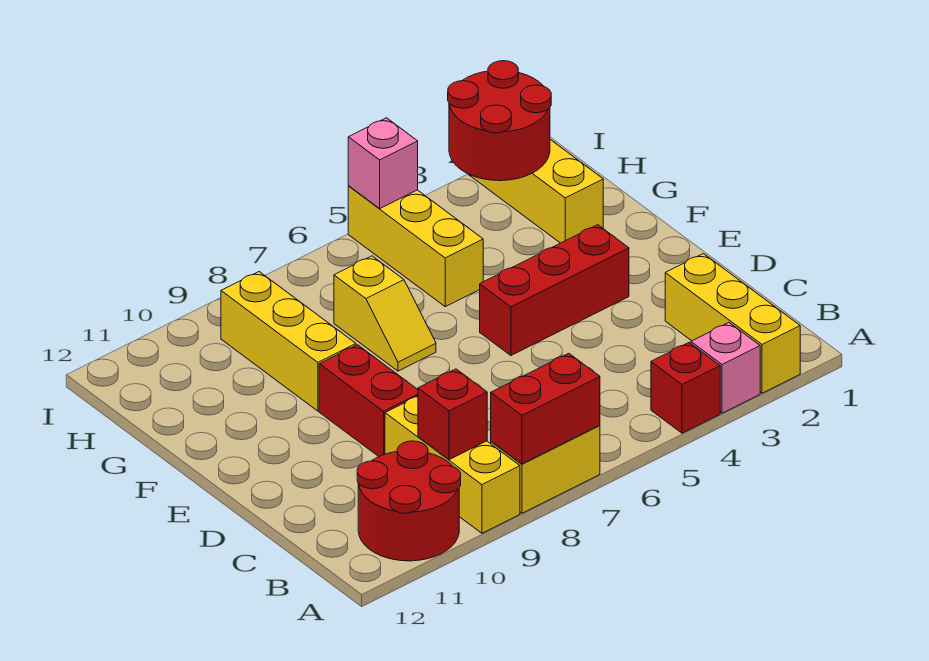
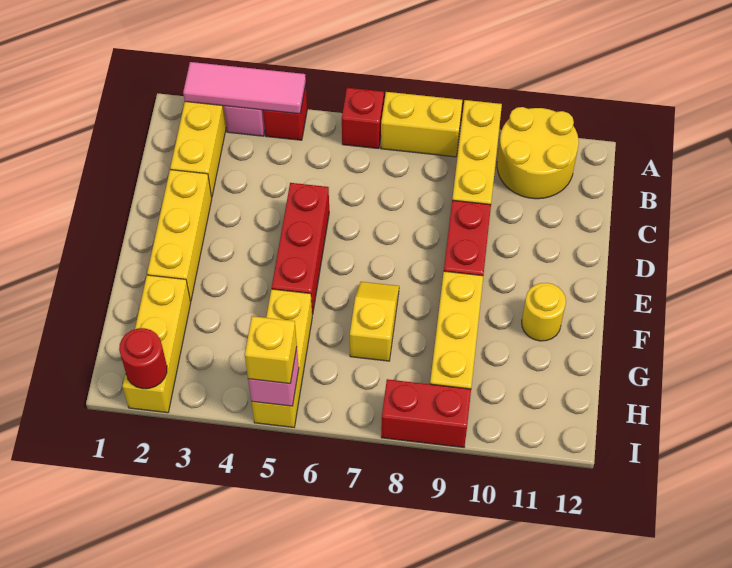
none -> pink 1x3 tile [183,62,306,114]
red 1x2 brick [491,353,600,464] -> red 1x2 brick moved to [381,379,471,447]
red 2x2 round brick [357,441,461,561] -> yellow 2x2 round brick [497,107,579,199]
red 1x1 brick [418,369,487,460] -> red 1x1 brick moved to [342,88,384,149]
none -> yellow 1x3 brick [147,170,212,301]
red 1x3 brick [480,225,629,355] -> red 1x3 brick turned to [272,183,329,315]
none -> yellow 1x1 round brick [522,283,566,341]
red 2x2 round brick [448,61,551,181] -> red 1x1 round brick [119,328,167,389]
none -> yellow 1x1 brick [245,316,297,384]

